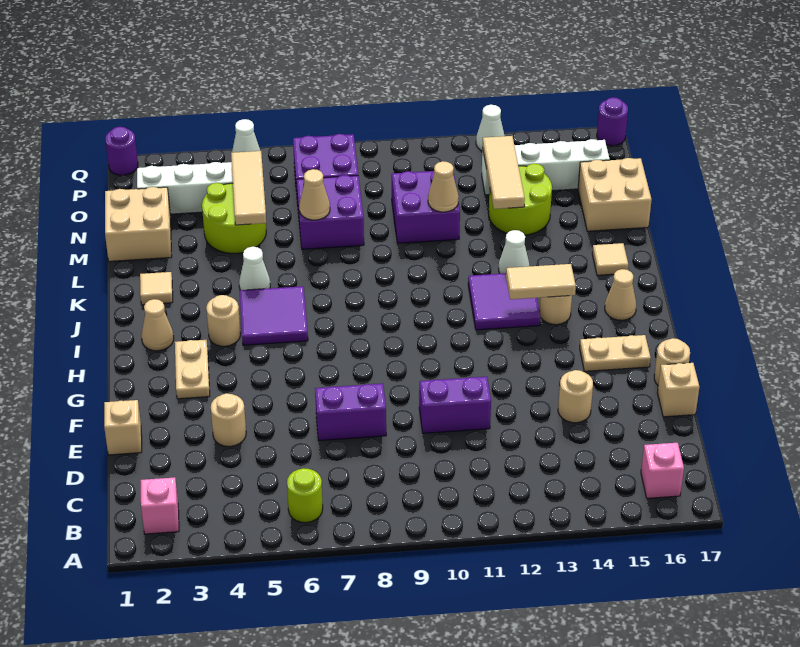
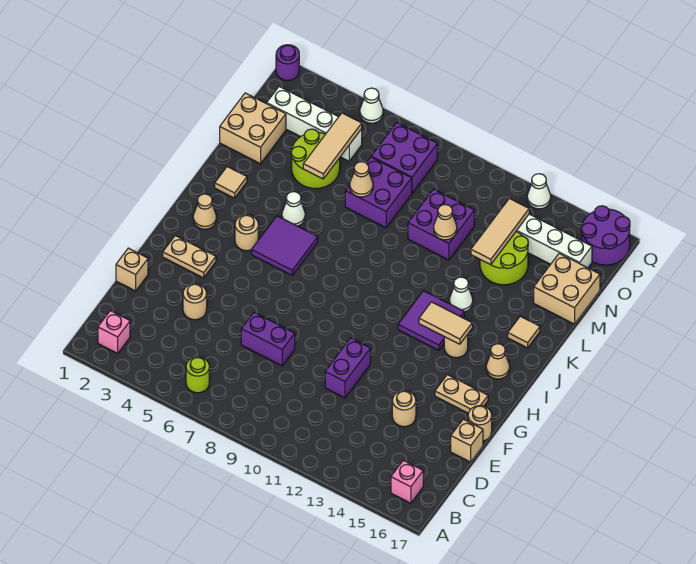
purple 1x2 brick [419,377,491,433] -> purple 1x2 brick turned to [325,338,370,398]
tan 1x2 plate [175,340,210,399] -> tan 1x2 plate turned to [163,236,216,278]
purple 1x1 round brick [597,97,628,146] -> purple 2x2 round brick [581,206,630,265]

